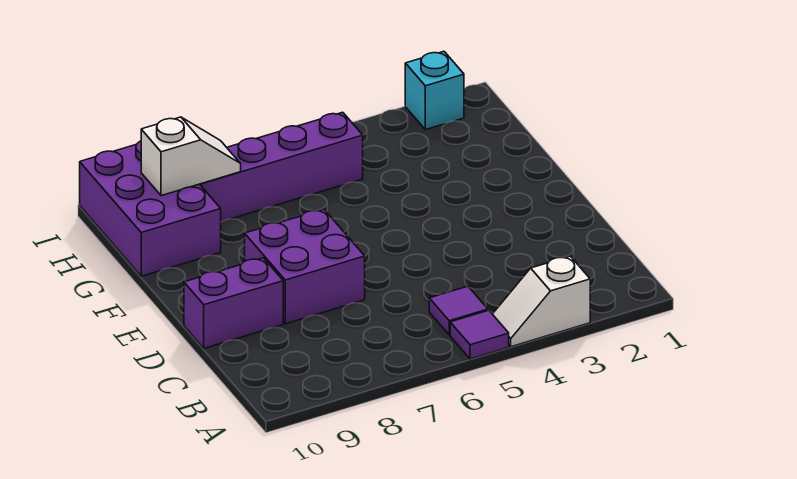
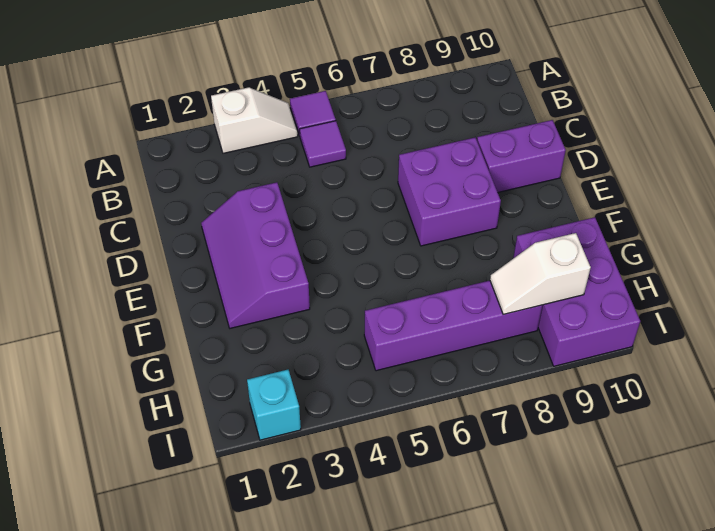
none -> purple 2x3 slope [201,182,310,328]

